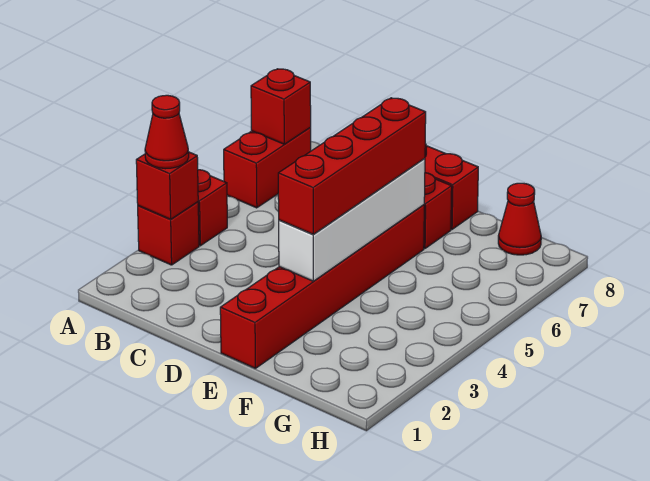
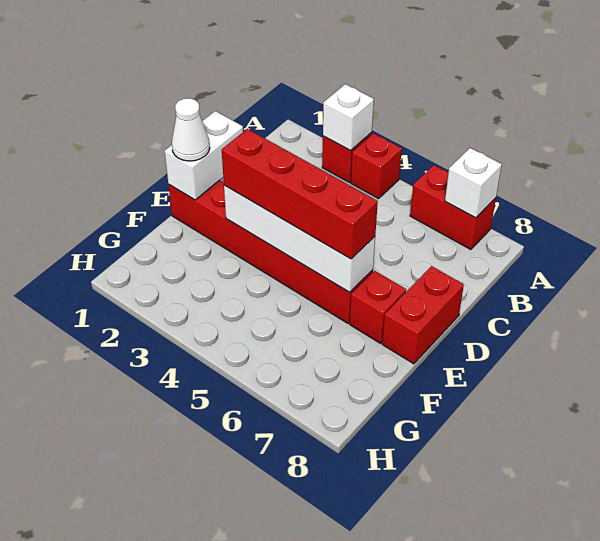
red 1x1 brick [136,152,198,219] -> white 1x1 brick [323,84,374,151]
red 1x1 cone [145,95,189,169] -> none
red 1x1 brick [251,69,311,144] -> white 1x1 brick [445,148,502,218]
none -> white 1x2 brick [165,111,243,200]
none -> white 1x1 cone [172,98,210,161]
red 1x1 cone [498,183,541,255] -> none

